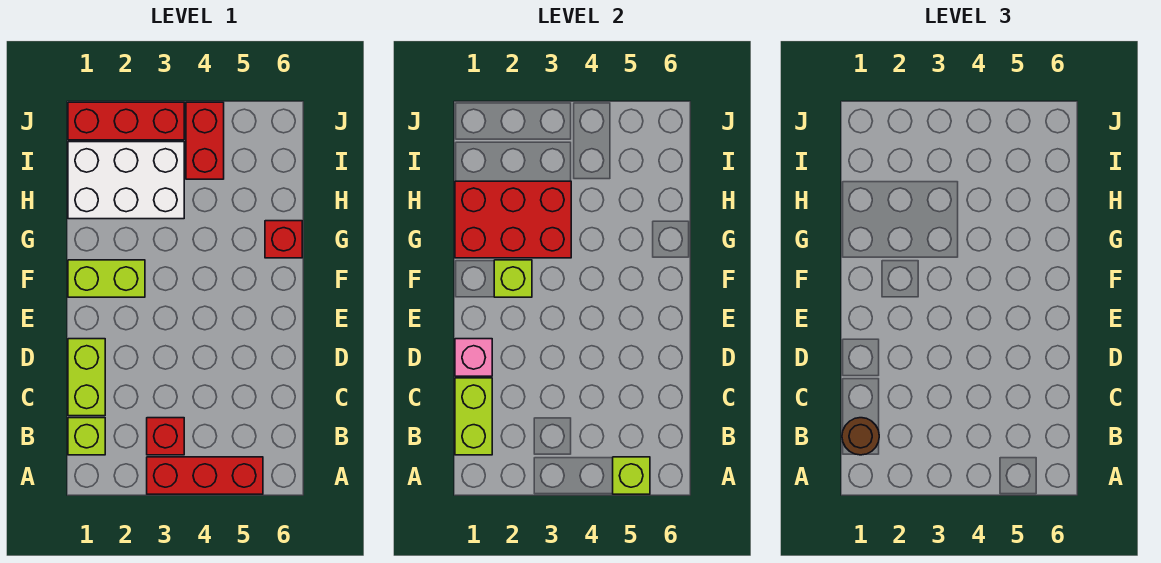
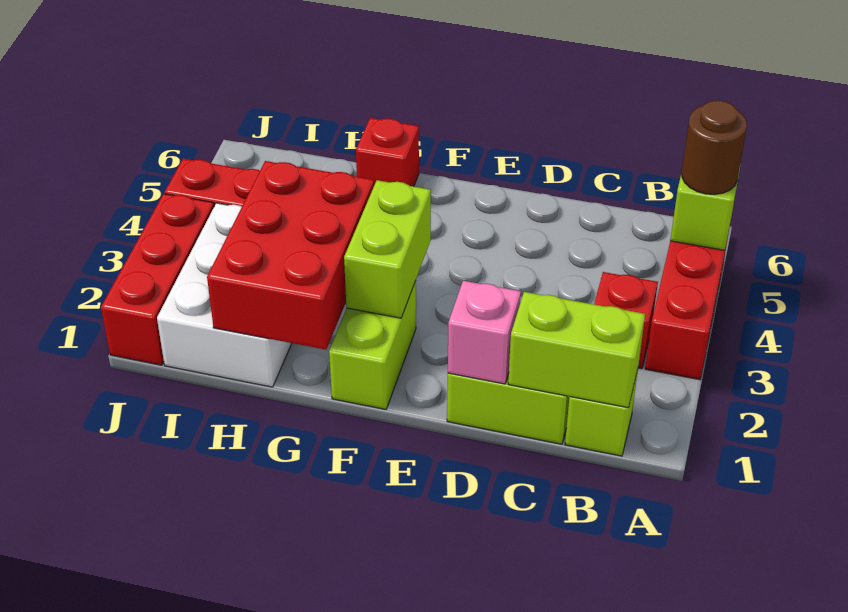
brown 1x1 round brick [842,418,879,455] -> brown 1x1 round brick moved to [682,100,747,194]
lime 1x1 brick [494,260,532,297] -> lime 1x2 brick [344,180,431,318]

